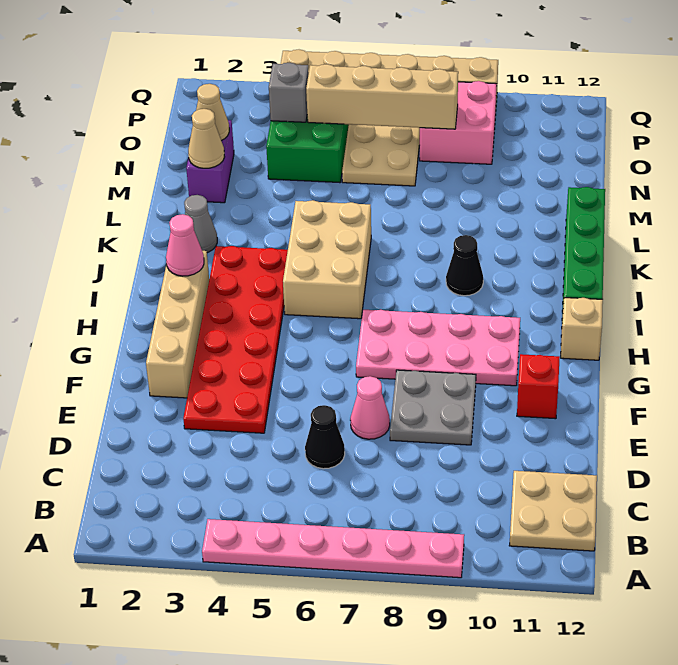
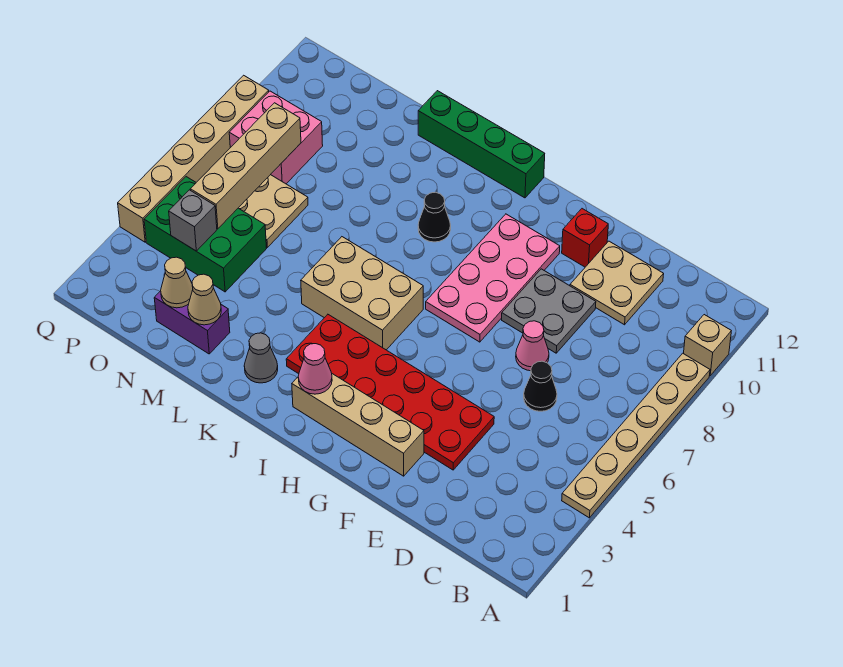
pink 1x6 plate [202,519,464,578] -> tan 1x6 plate [562,353,710,518]
tan 2x2 plate [509,471,597,551] -> tan 2x2 plate moved to [570,241,664,325]
tan 1x1 brick [561,298,603,360] -> tan 1x1 brick moved to [683,315,731,376]

